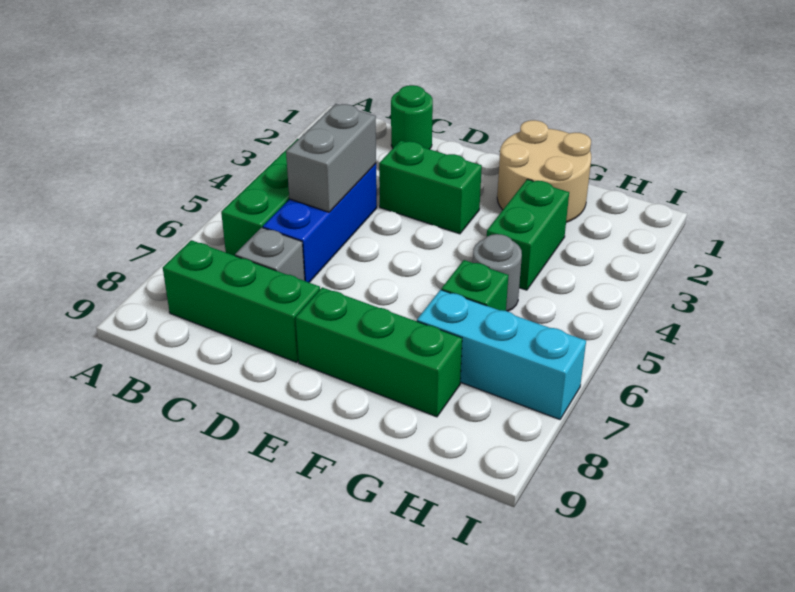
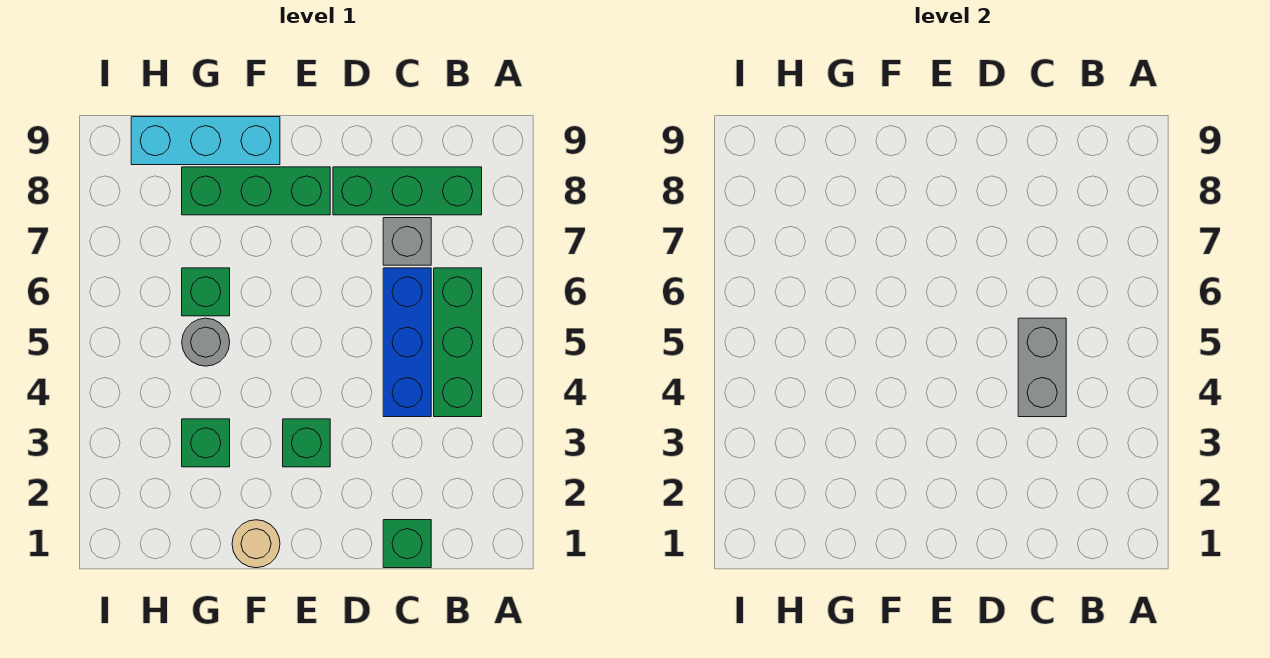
green 1x1 round brick [391,85,433,149] -> green 1x1 brick [383,520,431,568]
green 1x2 brick [379,141,482,234] -> green 1x1 brick [283,419,330,467]
tan 2x2 round brick [497,120,591,222] -> tan 1x1 round brick [232,520,280,568]
green 1x2 brick [487,179,569,290] -> green 1x1 brick [182,419,230,467]
cyan 1x3 brick [417,290,586,419] -> cyan 1x3 brick moved to [131,117,280,165]

